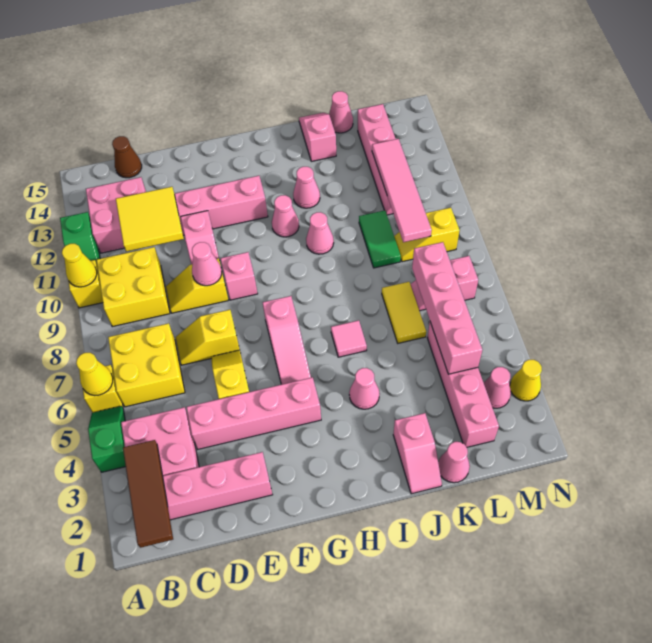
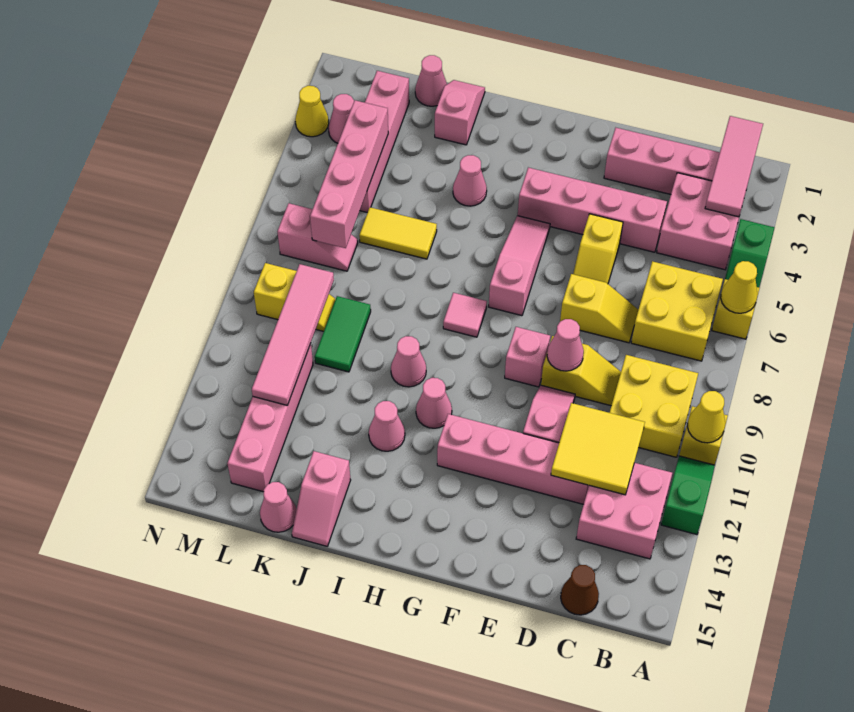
brown 1x3 tile [123,440,173,548] -> pink 1x3 tile [705,116,763,217]
pink 1x1 tile [331,320,367,357] -> pink 1x1 tile moved to [443,293,487,337]
yellow 1x2 tile [382,282,426,343] -> yellow 1x2 tile turned to [359,207,437,259]

